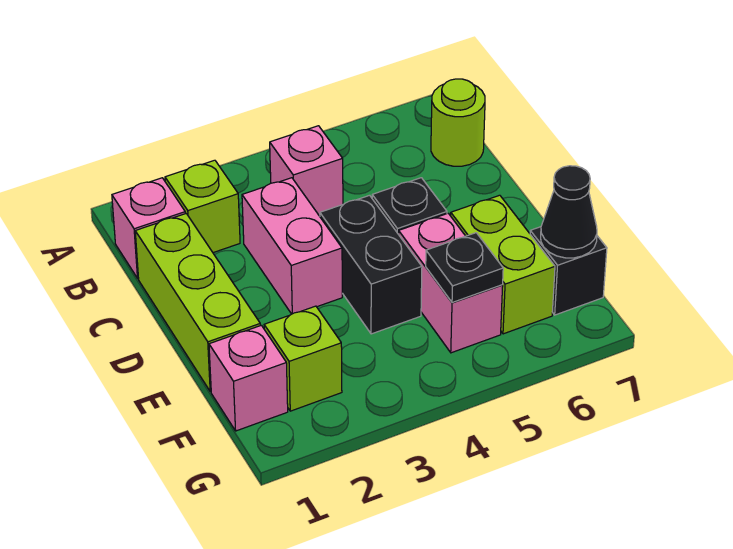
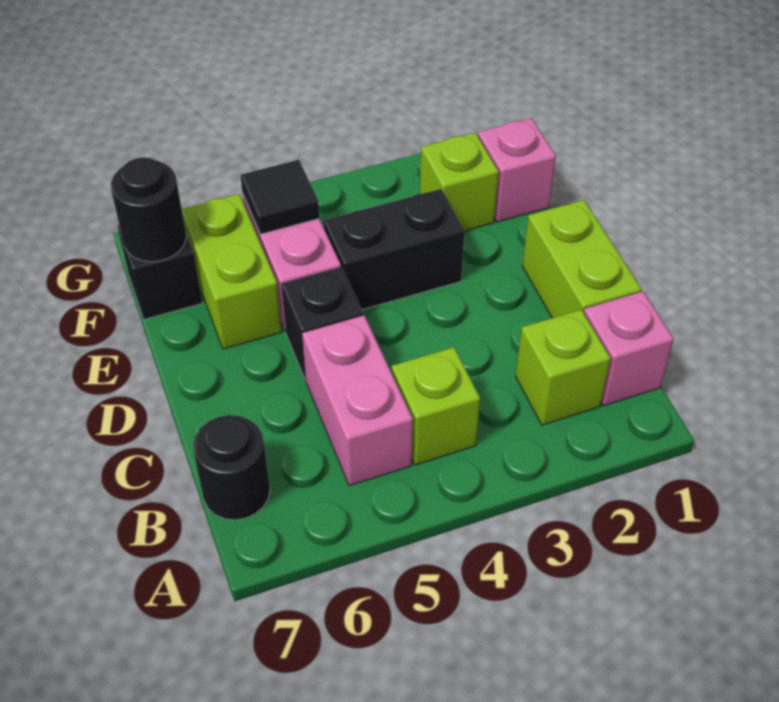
pink 1x1 brick [270,126,343,216] -> lime 1x1 brick [392,347,480,465]
lime 1x1 round brick [431,79,485,166] -> black 1x1 round brick [193,415,270,520]
lime 1x3 brick [135,214,260,391] -> lime 1x2 brick [522,200,642,318]
pink 1x2 brick [242,178,342,314] -> pink 1x2 brick moved to [302,315,413,486]
black 1x2 brick [320,195,422,334] -> black 1x2 brick turned to [324,189,464,310]
black 1x1 plate [426,233,503,303] -> black 1x1 tile [240,160,319,234]
black 1x1 cone [541,166,597,258] -> black 1x1 round brick [111,157,186,262]

